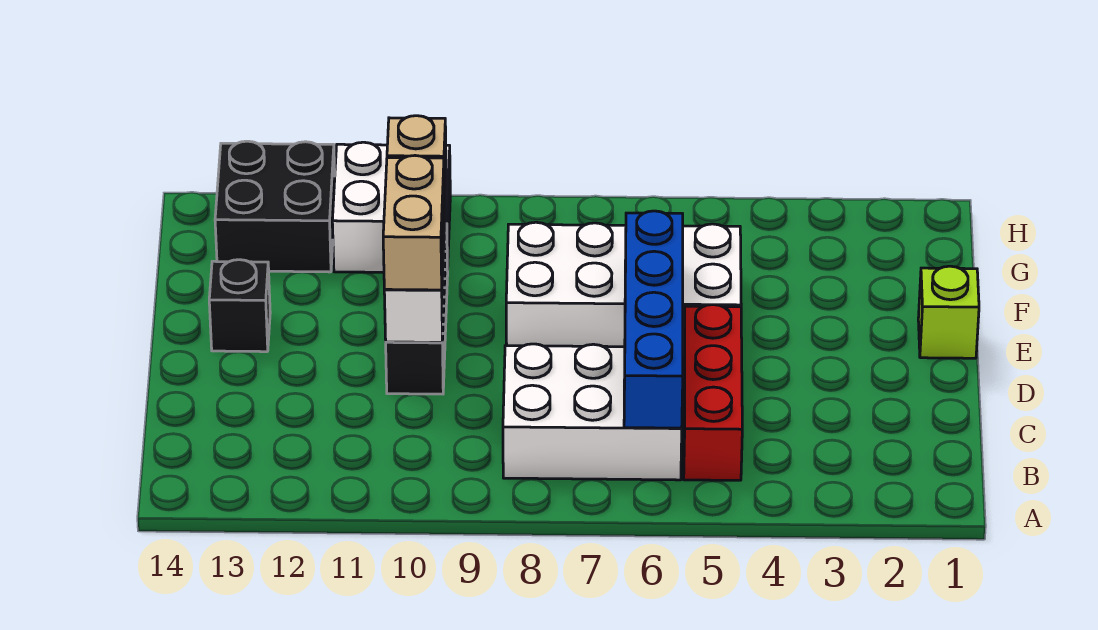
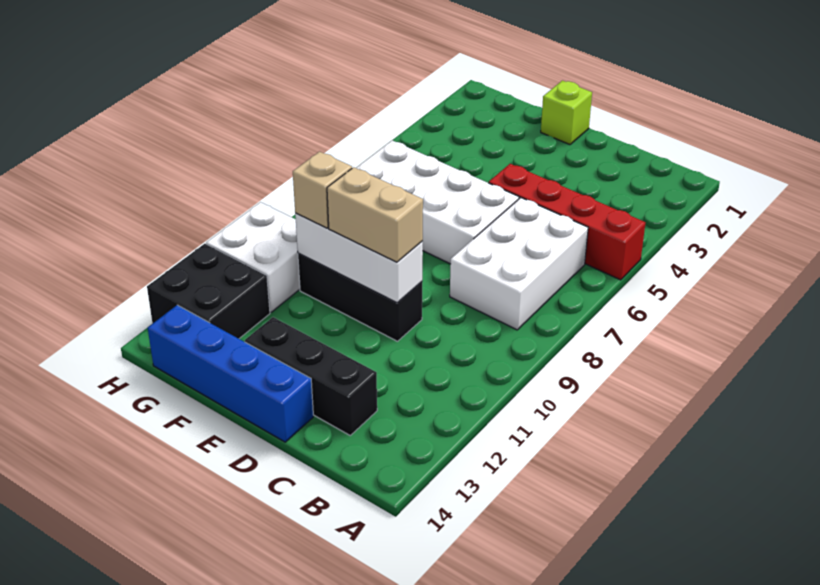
red 1x3 brick [684,305,742,480] -> red 1x4 brick [489,164,645,280]
blue 1x4 brick [624,211,683,428] -> blue 1x4 brick moved to [148,305,313,442]
white 2x4 brick [506,222,741,356] -> white 2x4 brick turned to [356,140,519,264]
black 1x1 brick [209,260,270,352] -> black 1x3 brick [245,317,377,435]

